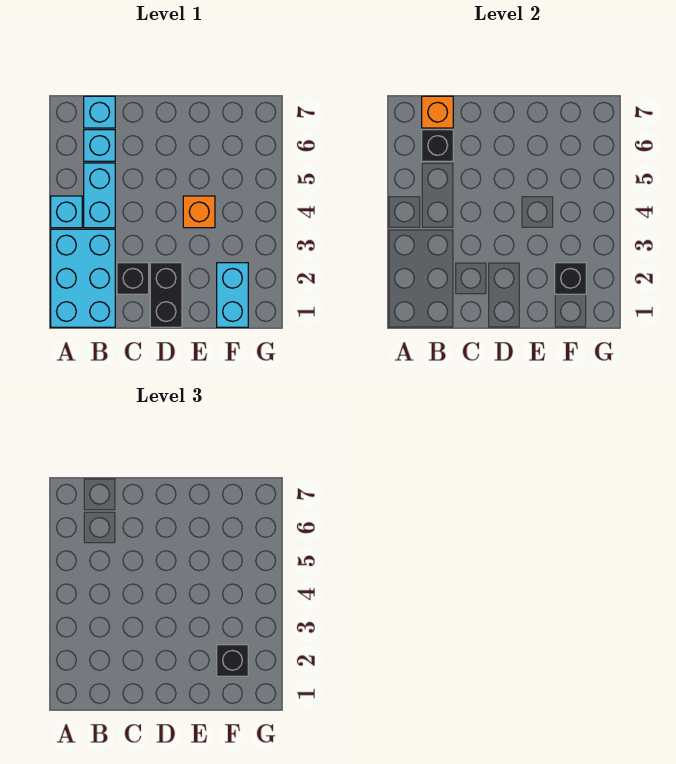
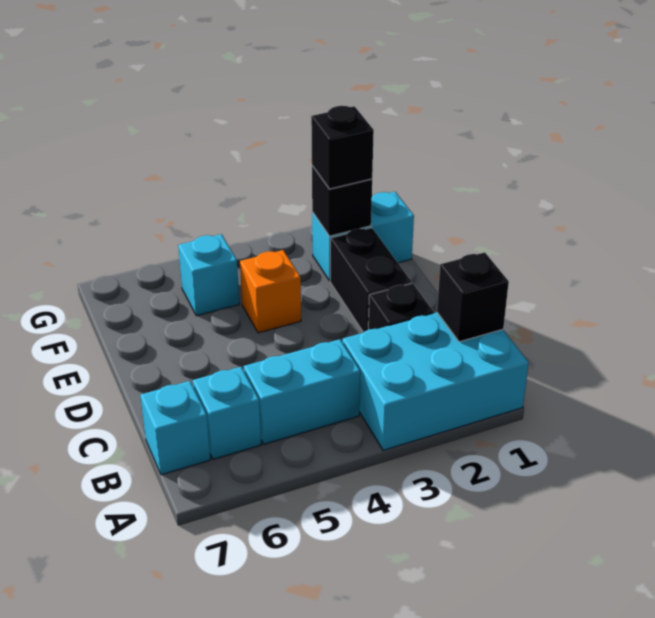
cyan 1x1 brick [51,196,82,228] -> cyan 1x1 brick moved to [178,234,239,316]
black 1x1 brick [422,130,453,161] -> black 1x1 brick moved to [437,252,509,342]
orange 1x1 brick [422,96,453,128] -> none
black 1x2 brick [150,263,182,327] -> black 1x2 brick turned to [330,228,412,332]

